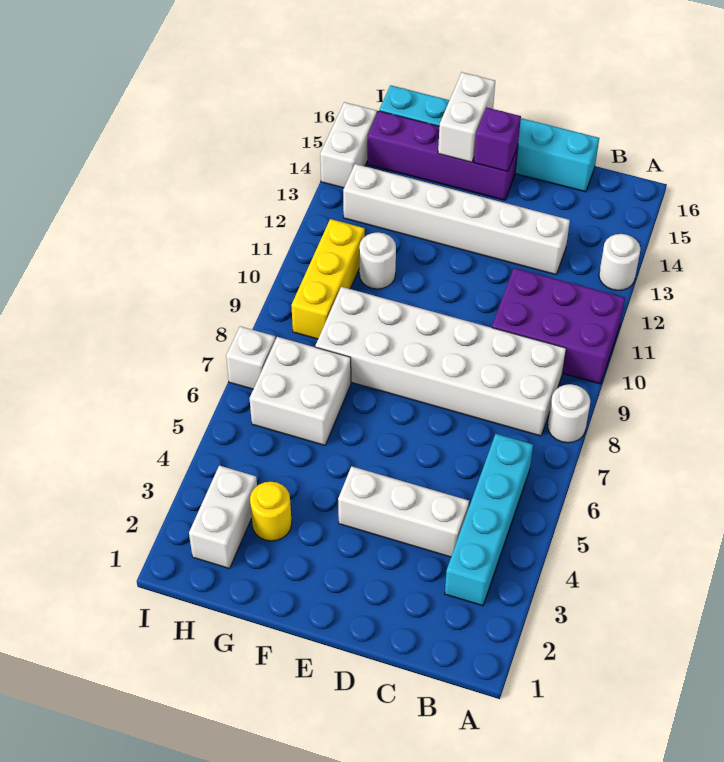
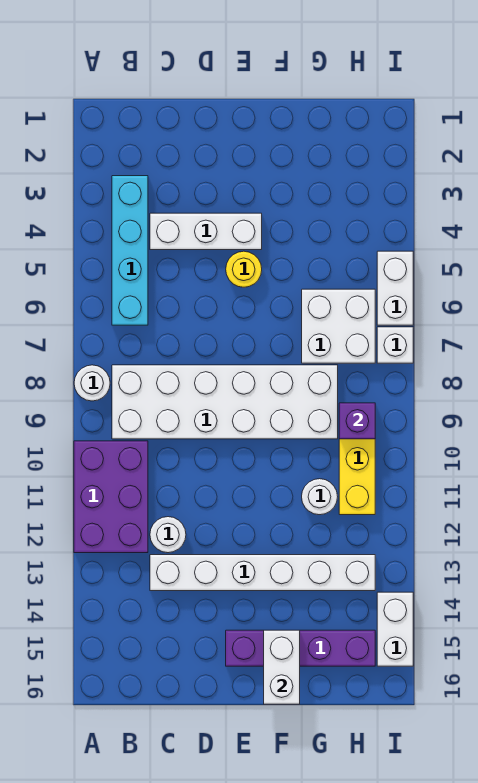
purple 2x3 brick [492,268,625,384] -> purple 2x3 brick turned to [74,441,148,553]
white 1x1 round brick [599,234,640,290] -> white 1x1 round brick moved to [150,517,186,553]
cyan 1x6 brick [379,85,599,192] -> none
purple 1x1 brick [474,108,521,172] -> purple 1x1 brick moved to [339,403,375,439]
yellow 1x1 round brick [250,482,292,541] -> yellow 1x1 round brick moved to [226,251,262,287]
white 1x2 brick [189,465,257,569] -> white 1x2 brick moved to [377,251,413,325]

